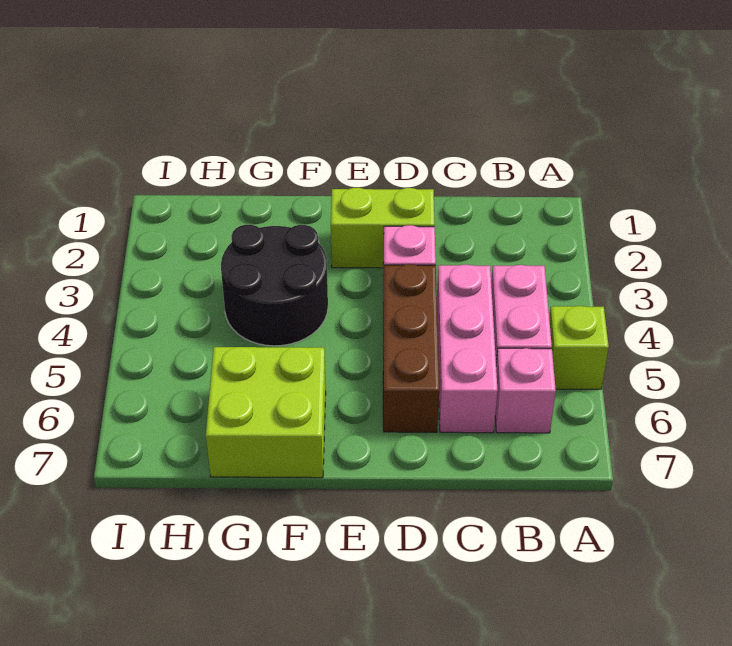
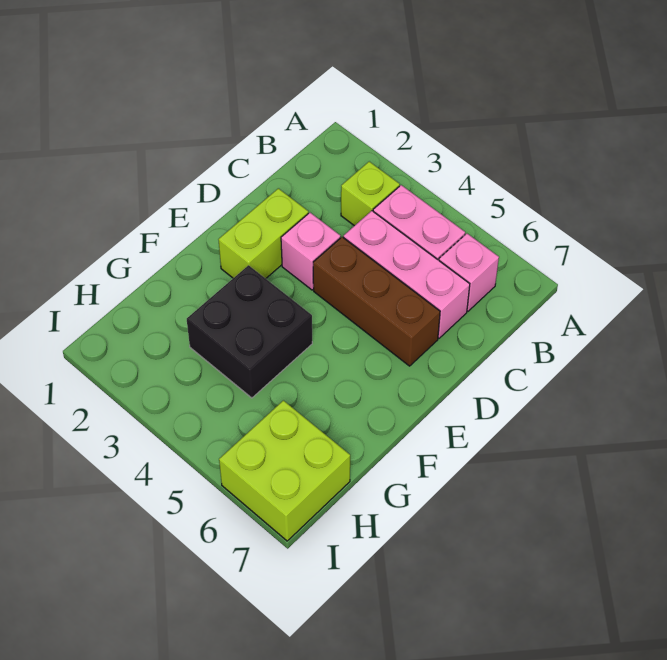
lime 1x1 brick [549,306,609,389] -> lime 1x1 brick moved to [341,162,400,226]
black 2x2 round brick [221,225,328,346] -> black 2x2 brick [187,265,312,398]
lime 2x2 brick [206,347,326,478] -> lime 2x2 brick moved to [219,400,350,541]

